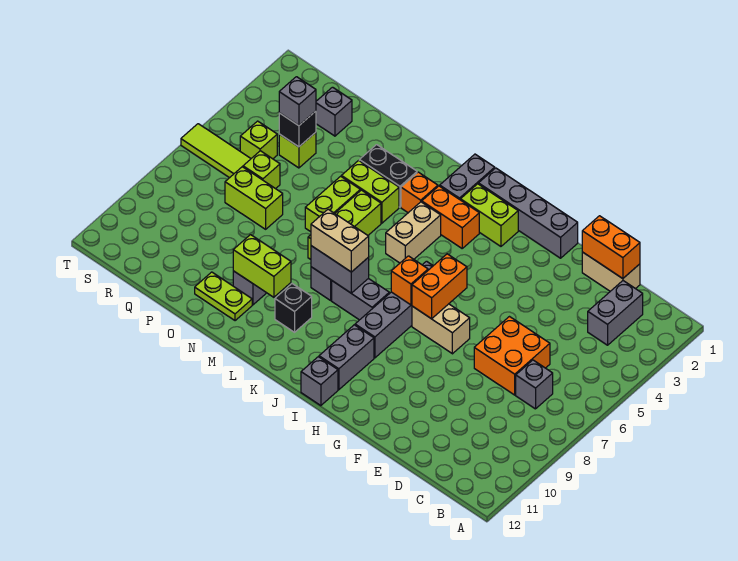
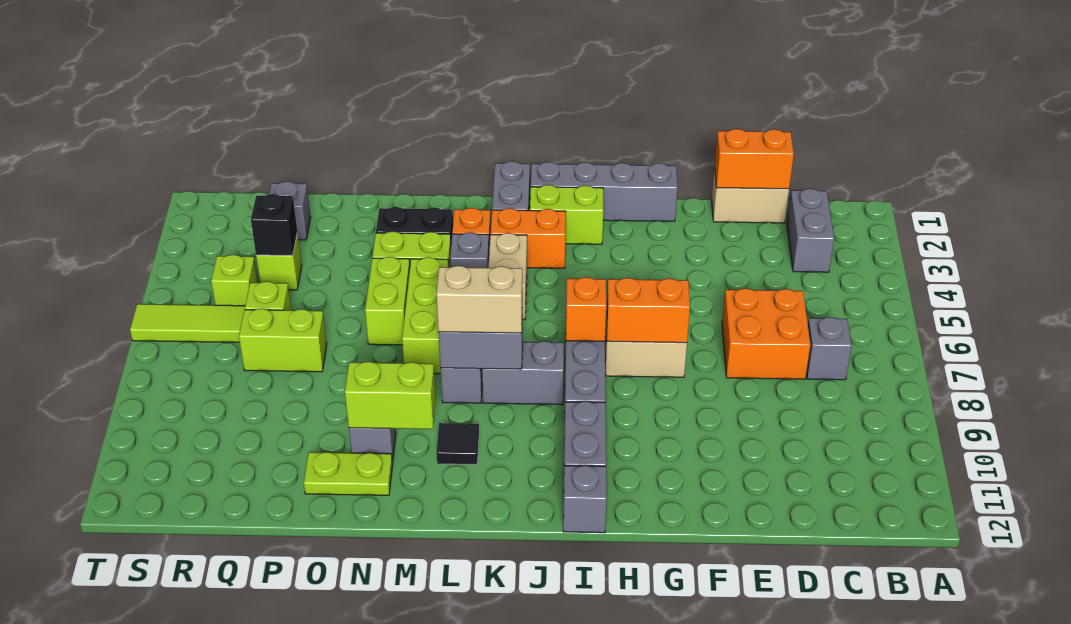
orange 1x2 brick [412,254,467,319] -> orange 1x2 brick turned to [607,278,690,343]
black 1x1 brick [275,284,312,332] -> black 1x1 tile [436,423,479,465]
grey 1x1 brick [279,77,316,126] -> grey 1x1 brick moved to [450,233,489,268]

